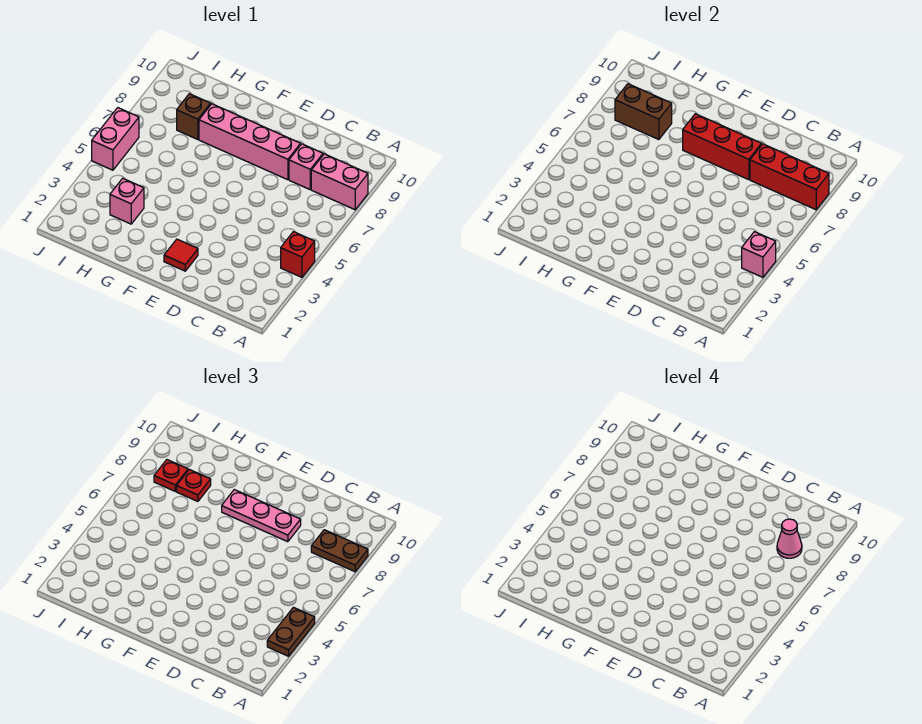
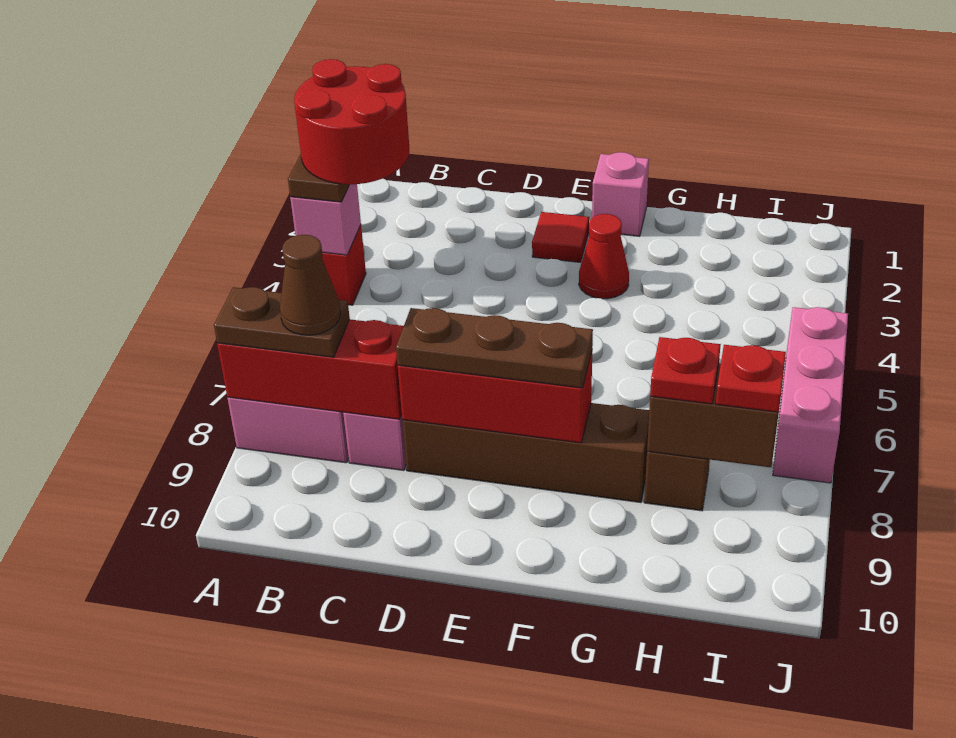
none -> red 2x2 round brick [294,59,409,184]
pink 1x1 cone [777,519,802,558] -> brown 1x1 cone [280,235,341,335]
pink 1x4 brick [199,104,301,180] -> brown 1x4 brick [402,403,649,503]
pink 1x3 plate [222,490,301,542] -> brown 1x3 plate [396,308,593,388]
none -> red 1x1 cone [579,214,629,299]
pink 1x1 brick [110,178,144,224] -> pink 1x1 brick moved to [592,152,649,236]
pink 1x2 brick [92,108,139,170] -> pink 1x3 brick [773,307,848,483]

